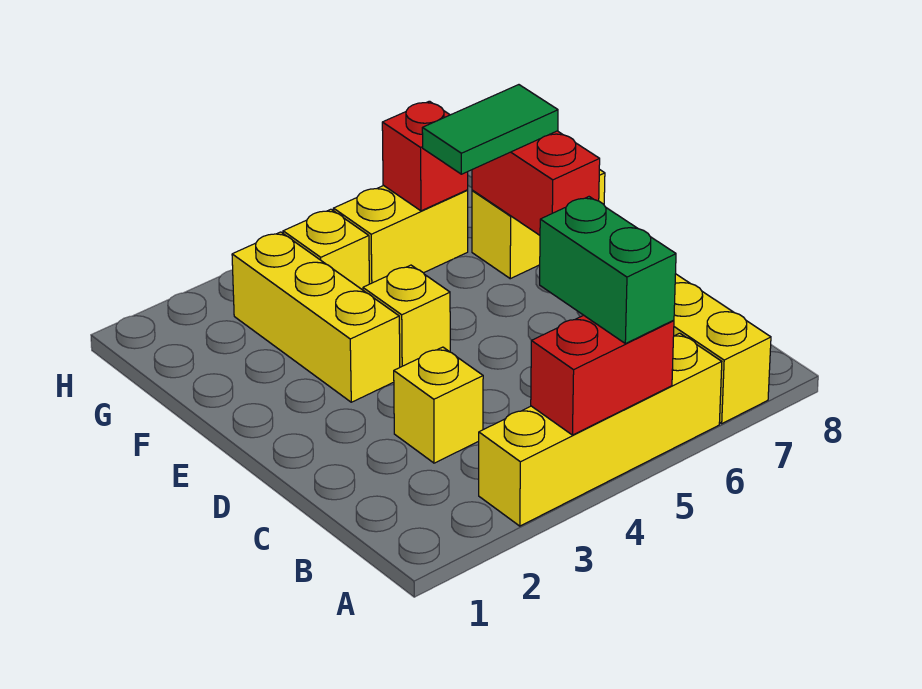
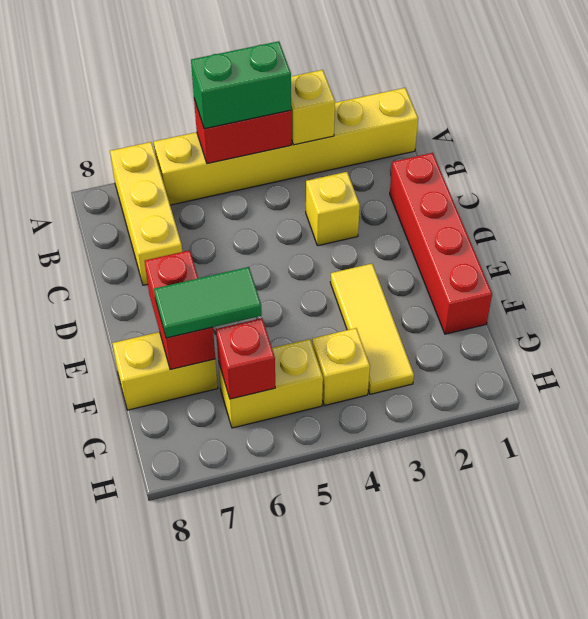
yellow 1x4 brick [479,333,722,526] -> yellow 1x6 brick [154,88,418,205]
green 1x2 brick [540,197,676,344] -> green 1x2 brick turned to [191,41,291,129]
none -> red 1x4 brick [390,153,492,334]
yellow 1x3 brick [232,232,400,402] -> yellow 1x3 tile [330,264,414,394]
yellow 1x1 brick [363,265,450,367] -> yellow 1x1 brick moved to [291,70,335,145]

